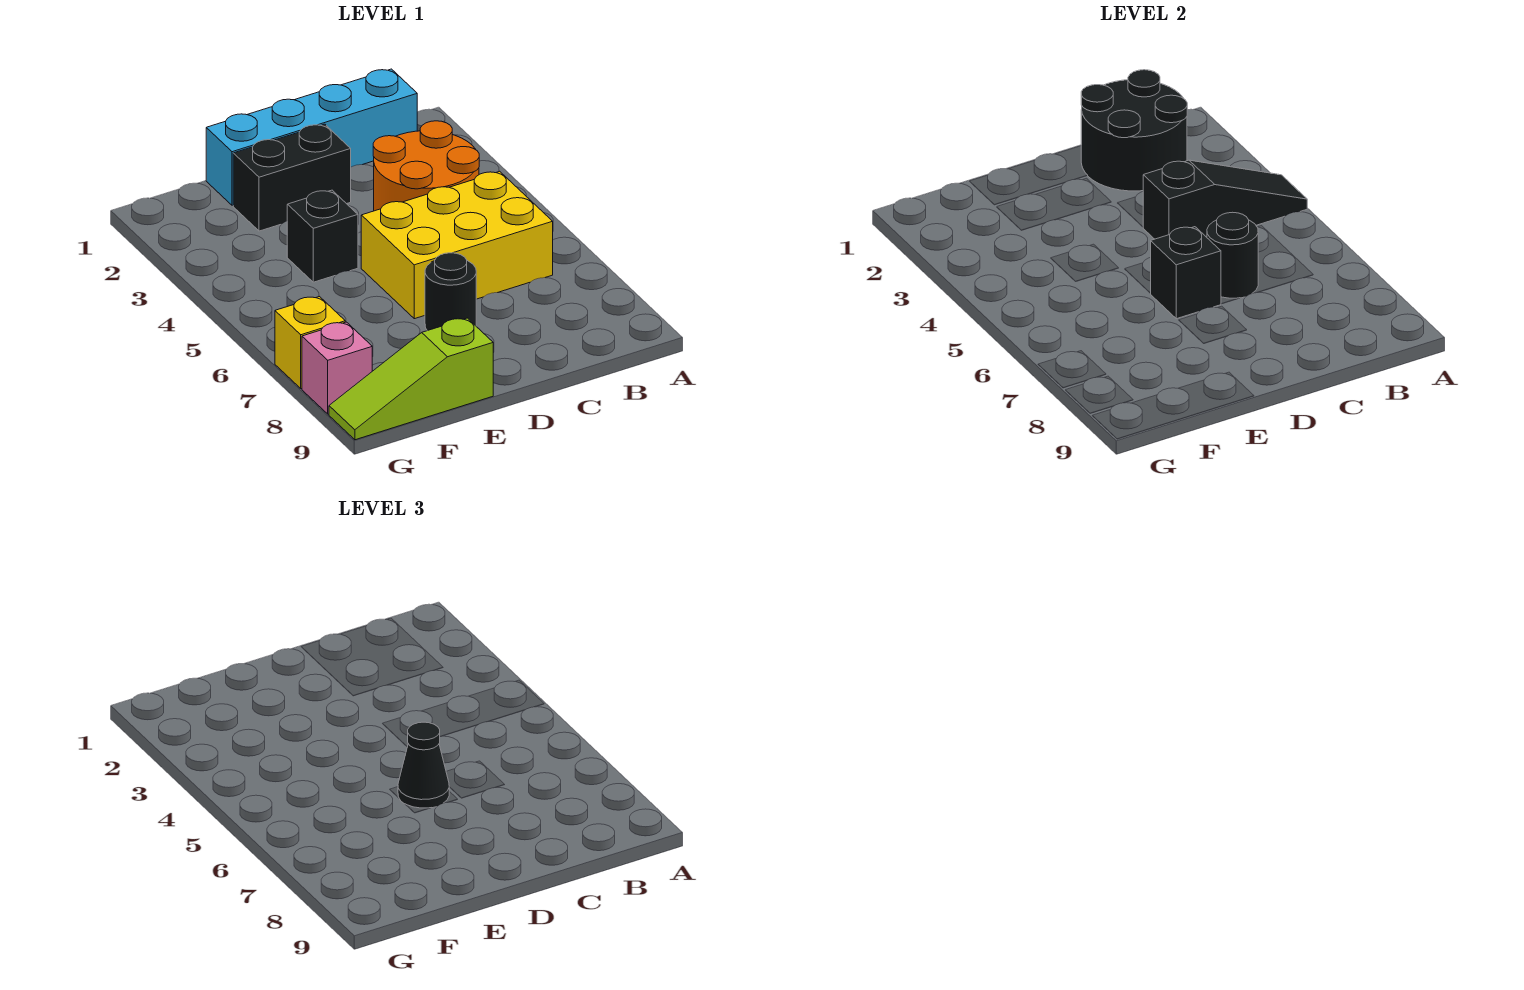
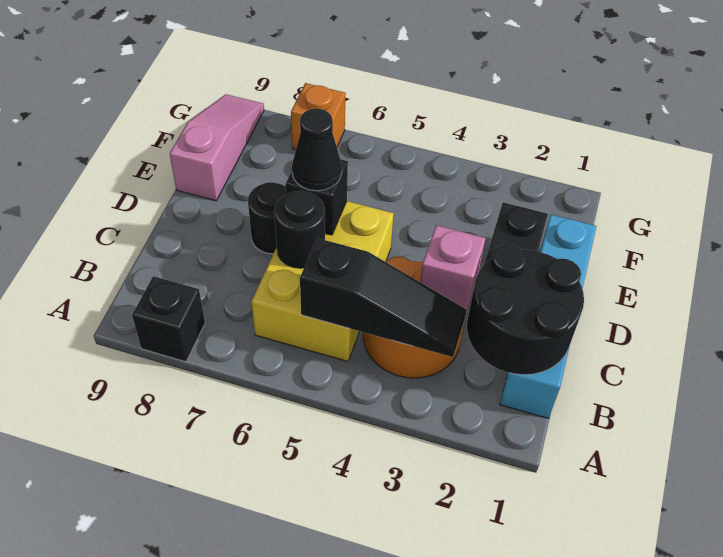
black 1x3 slope [1143,160,1307,239] -> black 1x3 slope turned to [300,238,467,357]
black 1x1 brick [287,190,358,282] -> black 1x1 brick moved to [132,276,205,362]
lime 1x3 slope [329,318,493,440] -> pink 1x3 slope [170,94,264,201]
yellow 1x1 brick [275,297,345,388] -> orange 1x1 brick [291,83,346,150]
pink 1x1 brick [302,322,372,414] -> pink 1x1 brick moved to [420,225,486,312]

